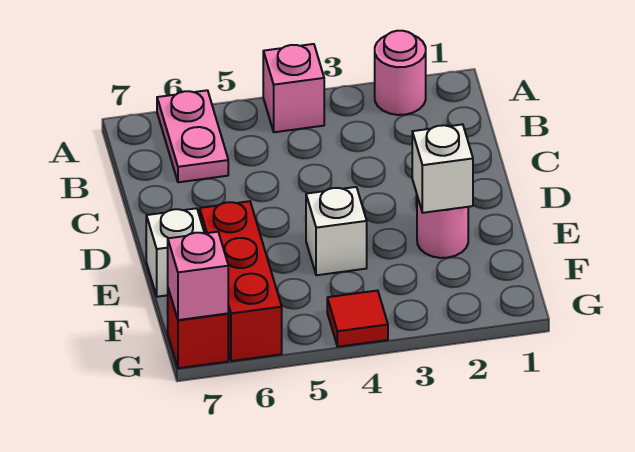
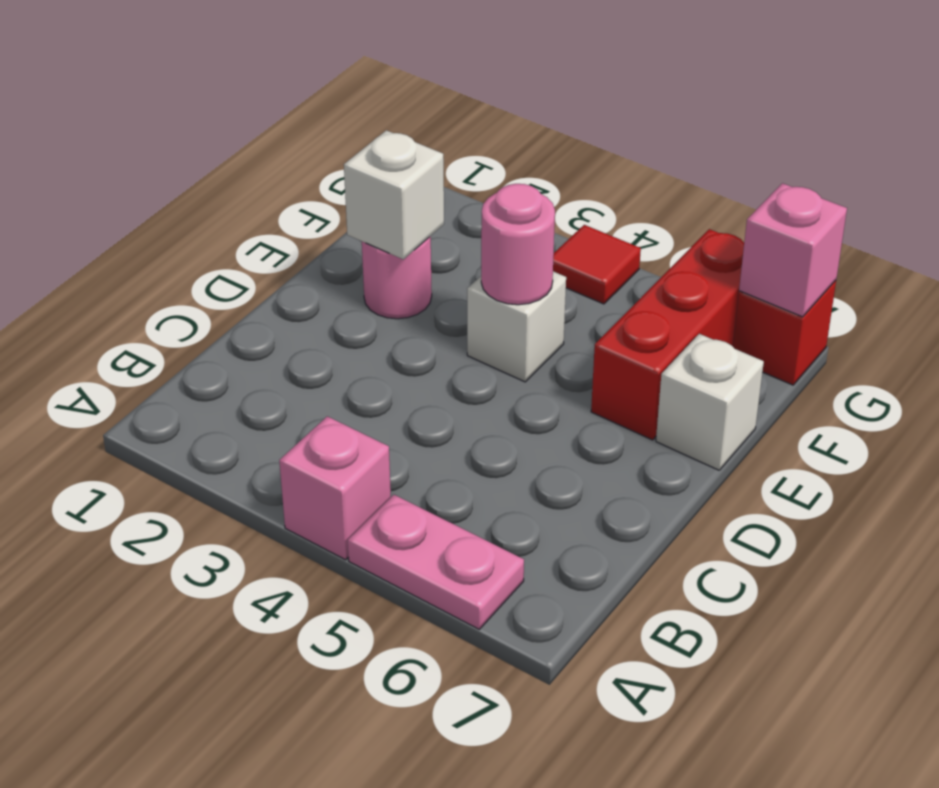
pink 1x1 round brick [375,31,426,115] -> pink 1x1 round brick moved to [481,184,555,305]
pink 1x2 plate [157,90,228,182] -> pink 1x2 plate turned to [348,495,524,629]

